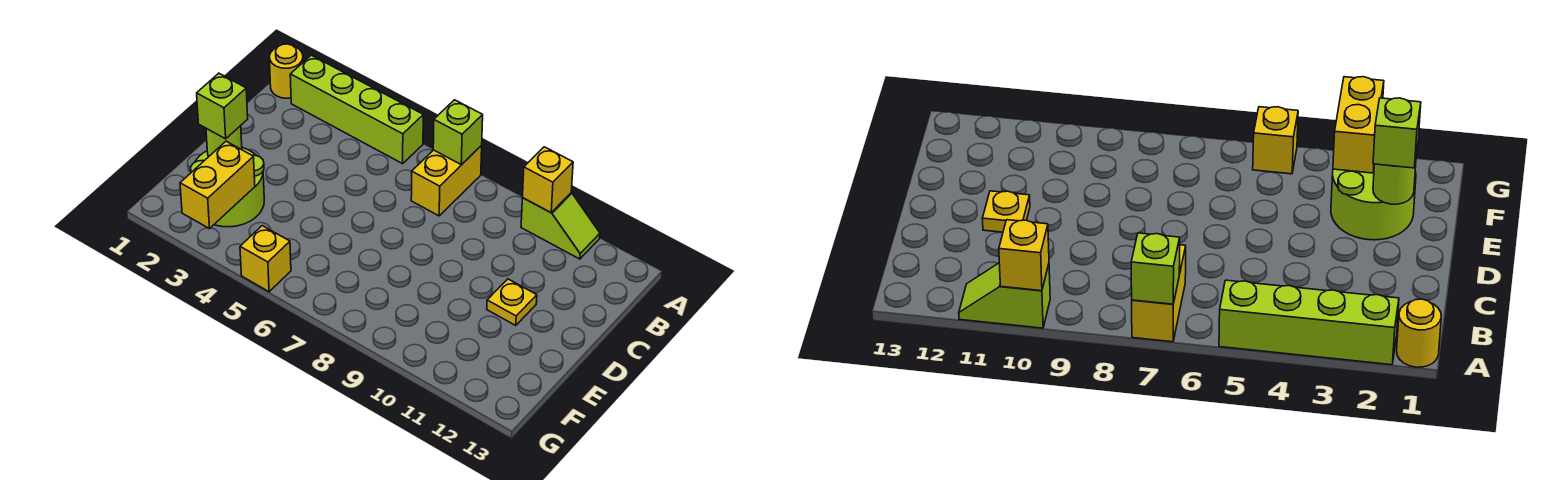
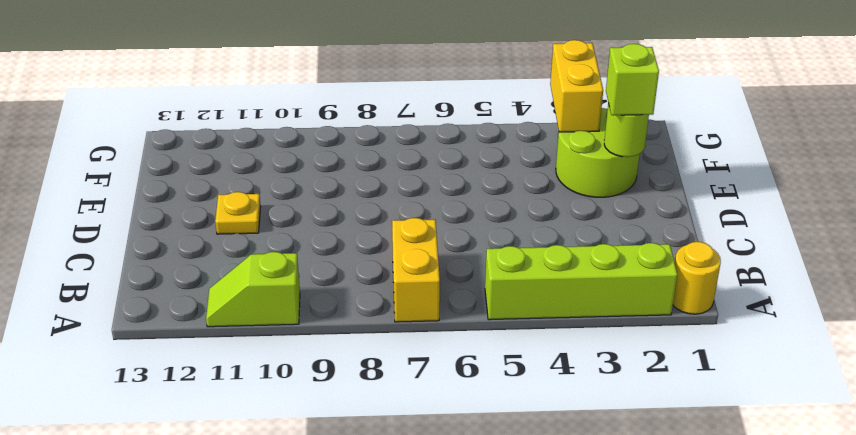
lime 1x1 brick [433,100,483,165] -> none
yellow 1x1 brick [523,147,573,213] -> none
yellow 1x1 brick [240,226,291,292] -> none

